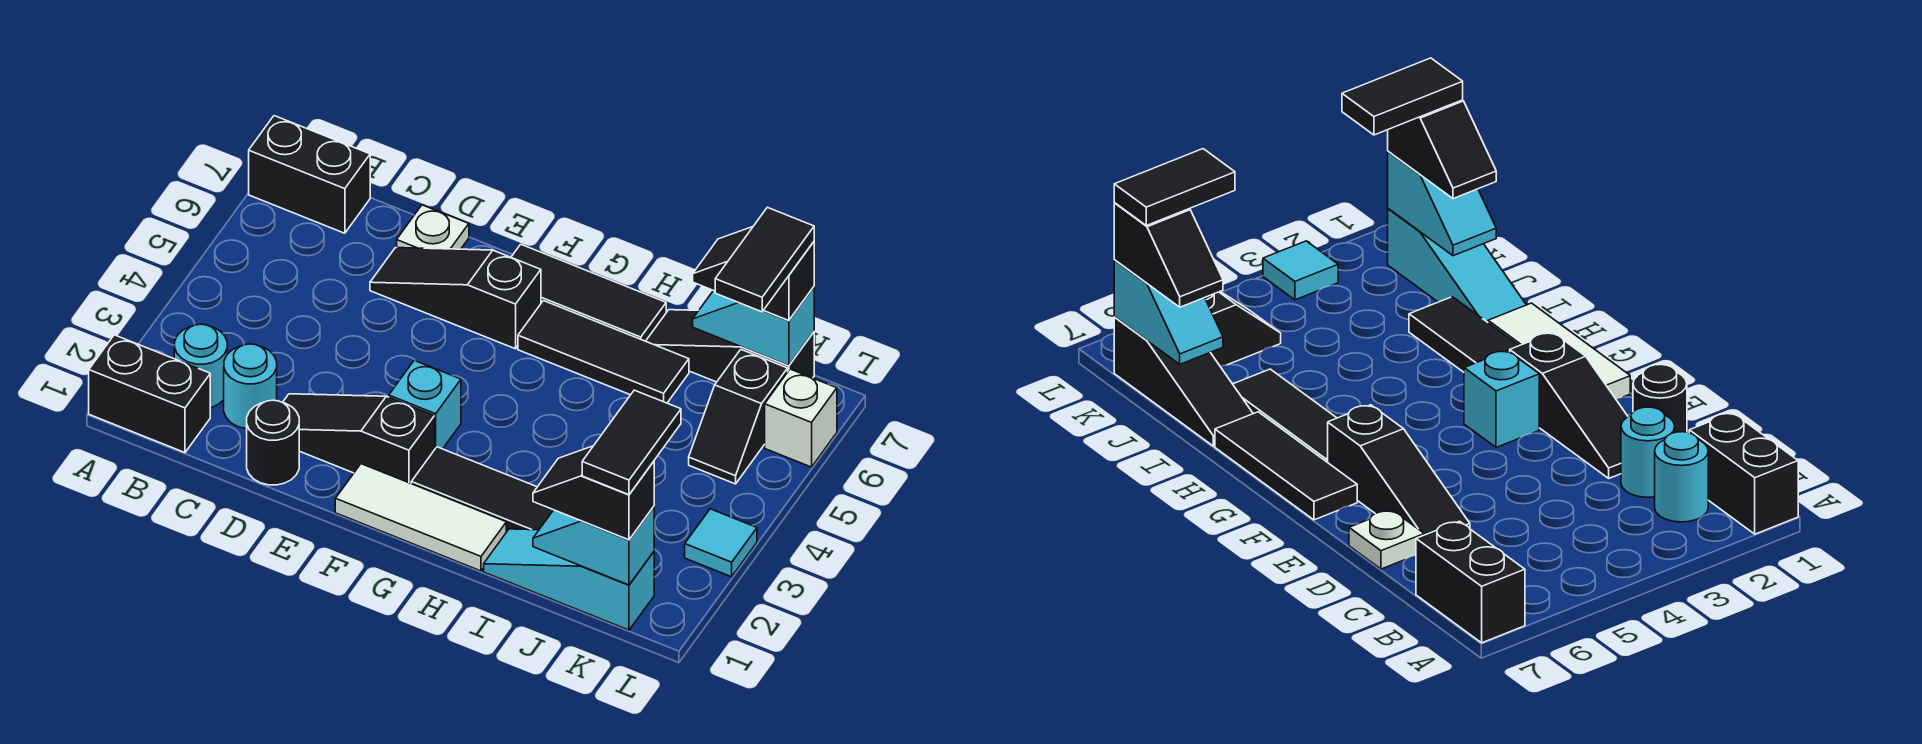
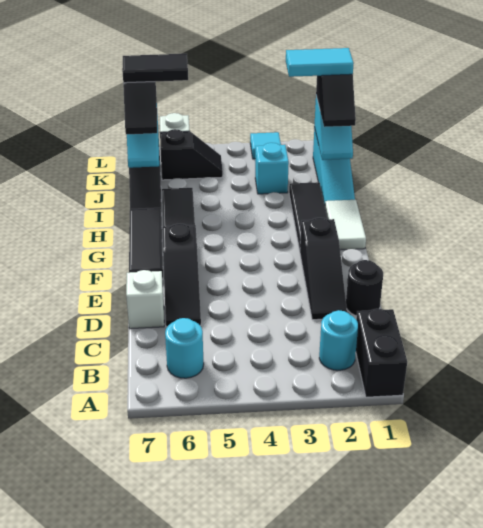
black 1x2 brick [249,116,370,233] -> none
cyan 1x1 round brick [224,344,277,429] -> cyan 1x1 round brick moved to [165,318,204,378]
white 1x1 plate [397,205,469,249] -> white 1x1 brick [126,270,164,329]
white 1x3 tile [335,464,506,571] -> white 1x2 tile [325,200,366,250]
cyan 1x1 brick [389,360,461,450] -> cyan 1x1 brick moved to [255,143,289,194]
black 1x2 tile [582,390,681,495] -> cyan 1x2 tile [286,48,354,77]

